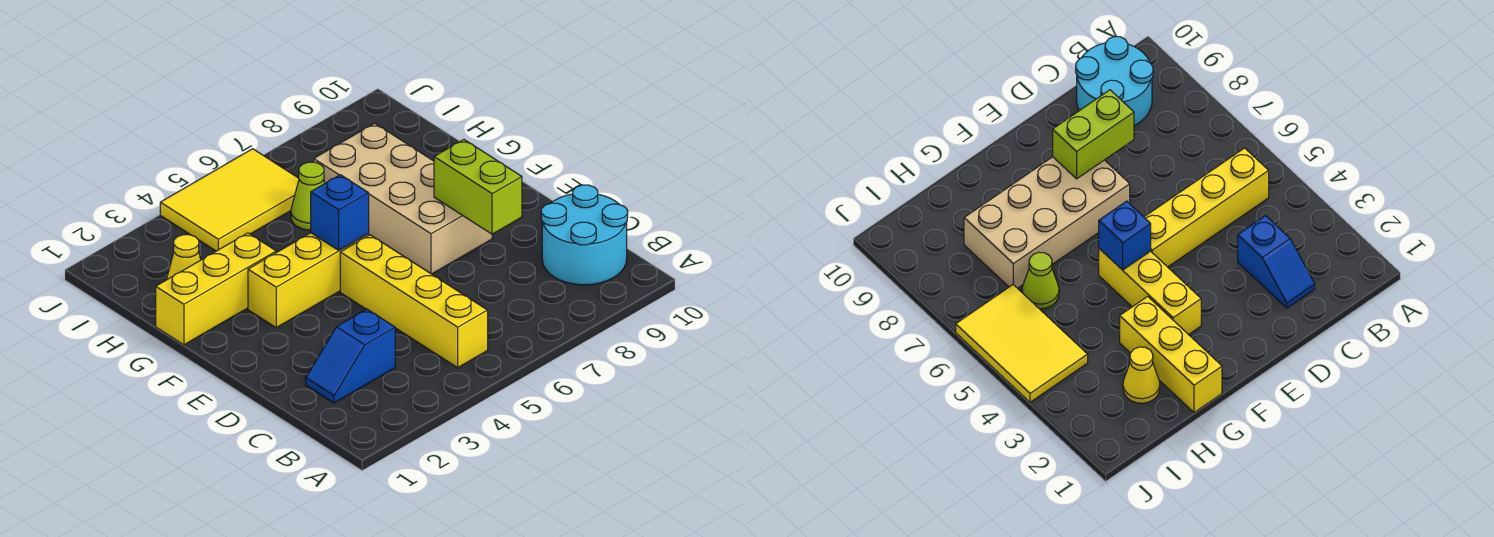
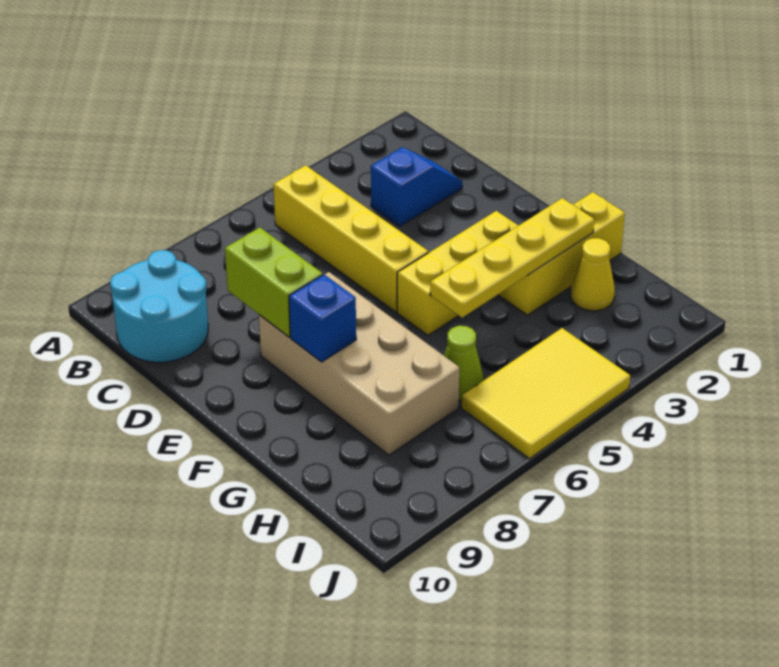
blue 1x1 brick [311,175,369,250] -> blue 1x1 brick moved to [289,274,356,362]
none -> yellow 1x4 plate [430,198,594,318]

